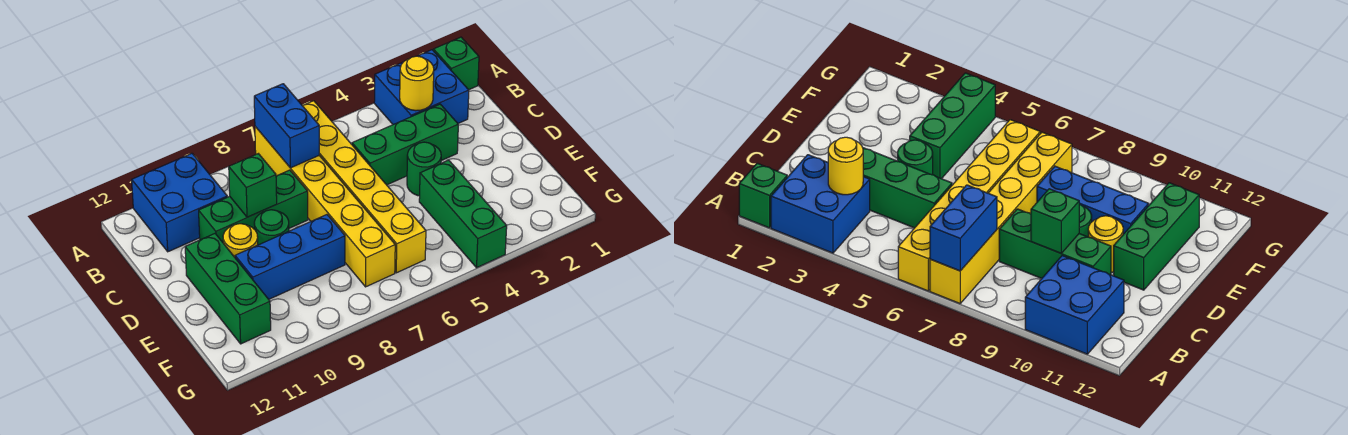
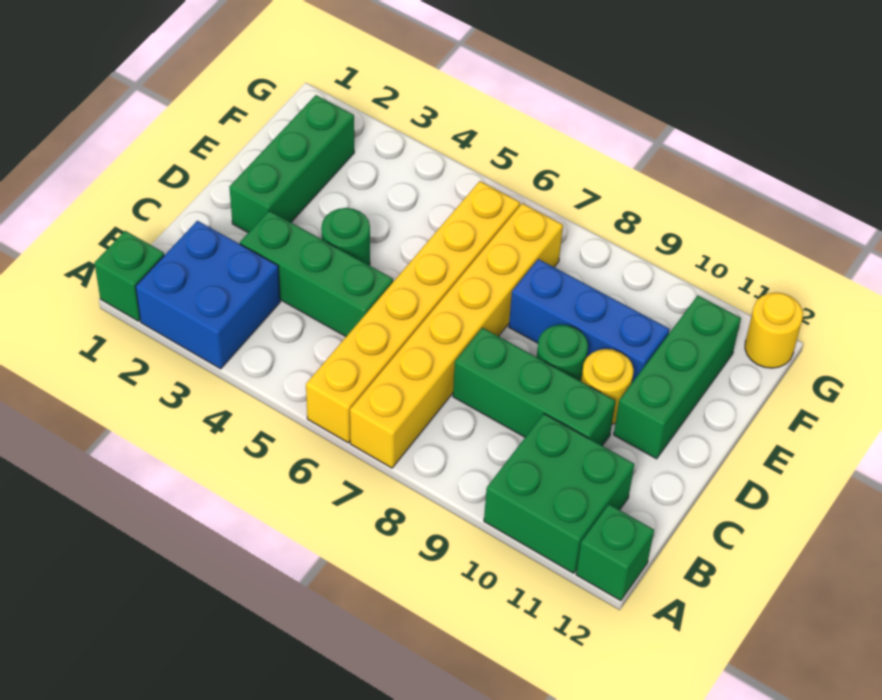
blue 1x2 brick [254,84,319,168] -> none
blue 2x2 brick [132,153,227,252] -> green 2x2 brick [484,414,634,573]
yellow 1x1 round brick [400,56,434,111] -> yellow 1x1 round brick moved to [745,293,803,368]
green 1x1 brick [229,154,277,217] -> green 1x1 brick moved to [576,504,654,601]
green 1x3 brick [419,160,507,268] -> green 1x3 brick moved to [229,95,354,233]

